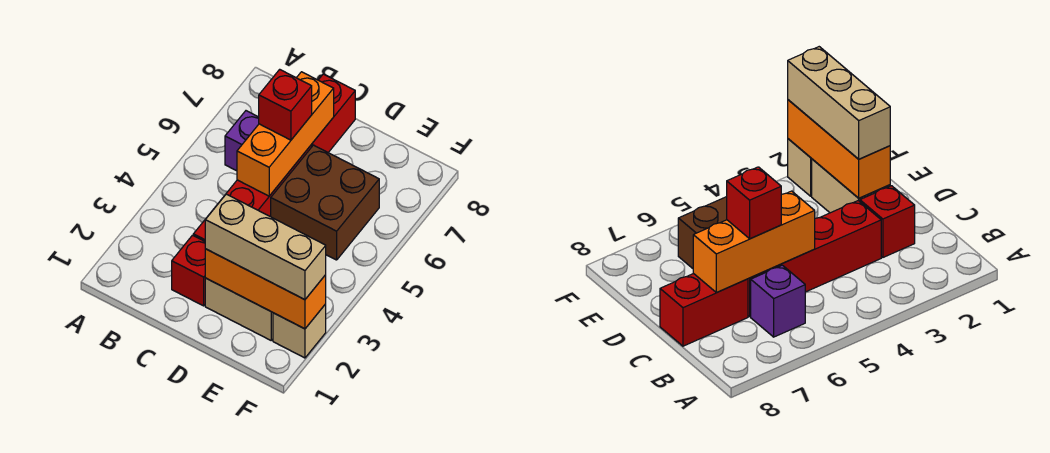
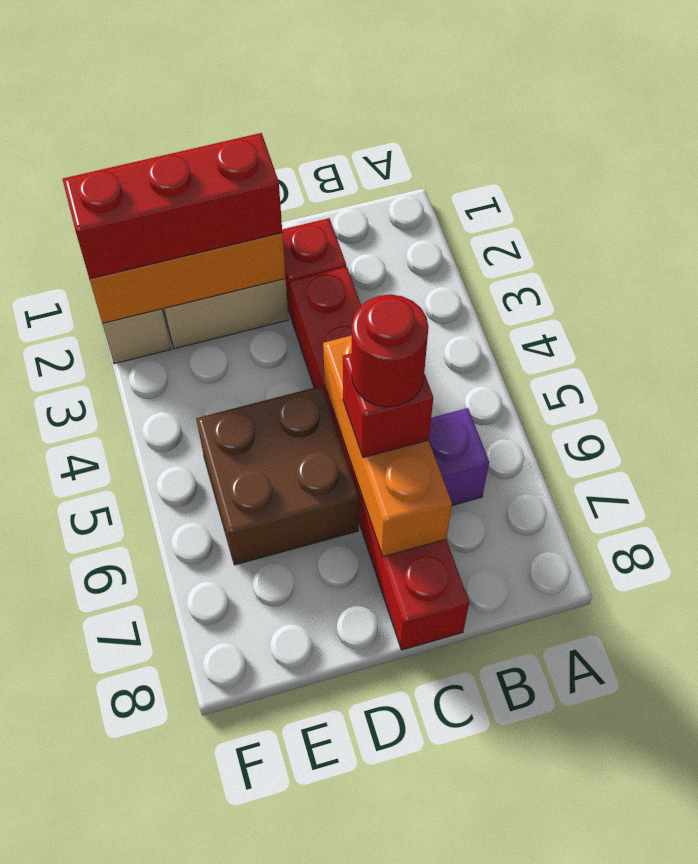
none -> red 1x1 round brick [352,295,428,407]
tan 1x3 brick [205,194,326,300] -> red 1x3 brick [63,133,282,279]

